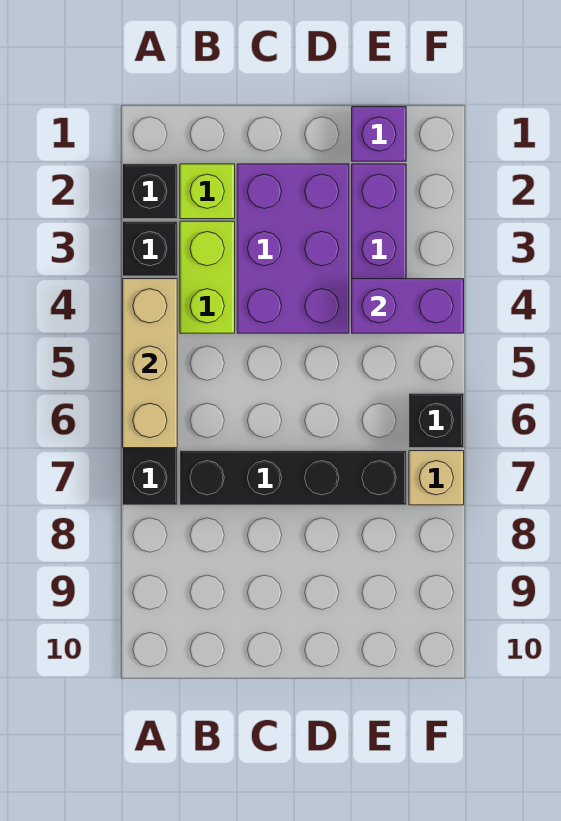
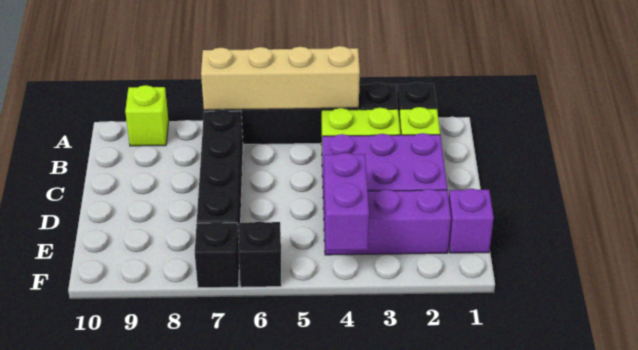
tan 1x3 brick [123,279,177,448] -> tan 1x4 brick [201,46,360,110]
none -> lime 1x1 brick [125,85,169,146]
tan 1x1 brick [409,451,464,505] -> black 1x1 brick [195,222,239,288]

